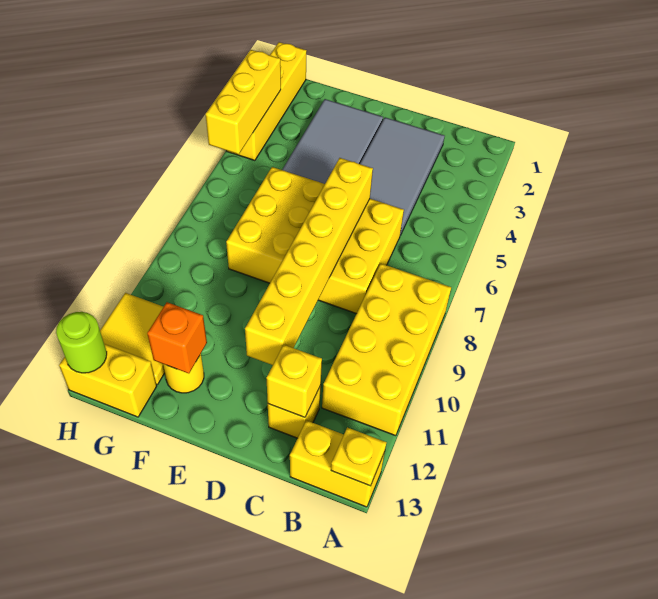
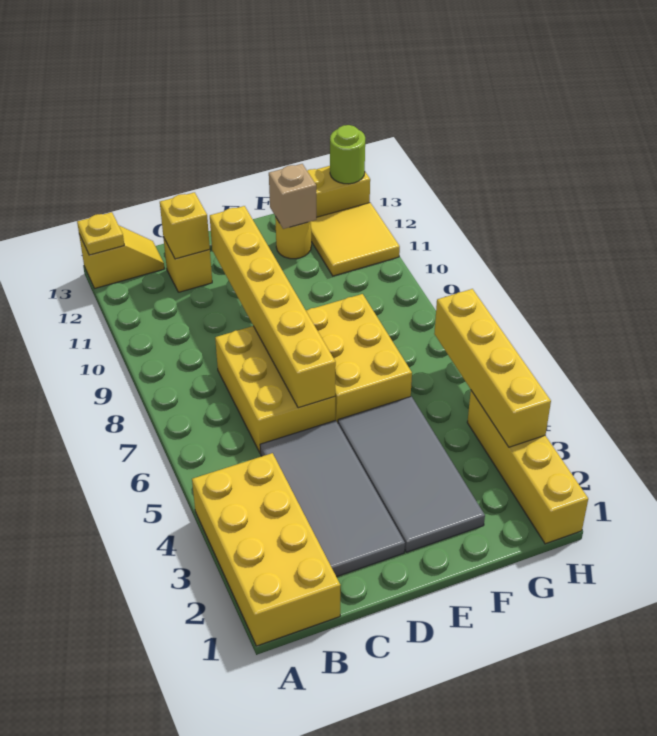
yellow 2x4 brick [322,264,451,436] -> yellow 2x4 brick moved to [192,453,341,646]
yellow 1x2 brick [290,420,385,507] -> yellow 1x2 slope [79,226,165,288]
orange 1x1 brick [147,302,207,373] -> tan 1x1 brick [269,164,316,229]
yellow 1x3 brick [206,50,281,154] -> yellow 1x4 brick [434,289,551,447]

